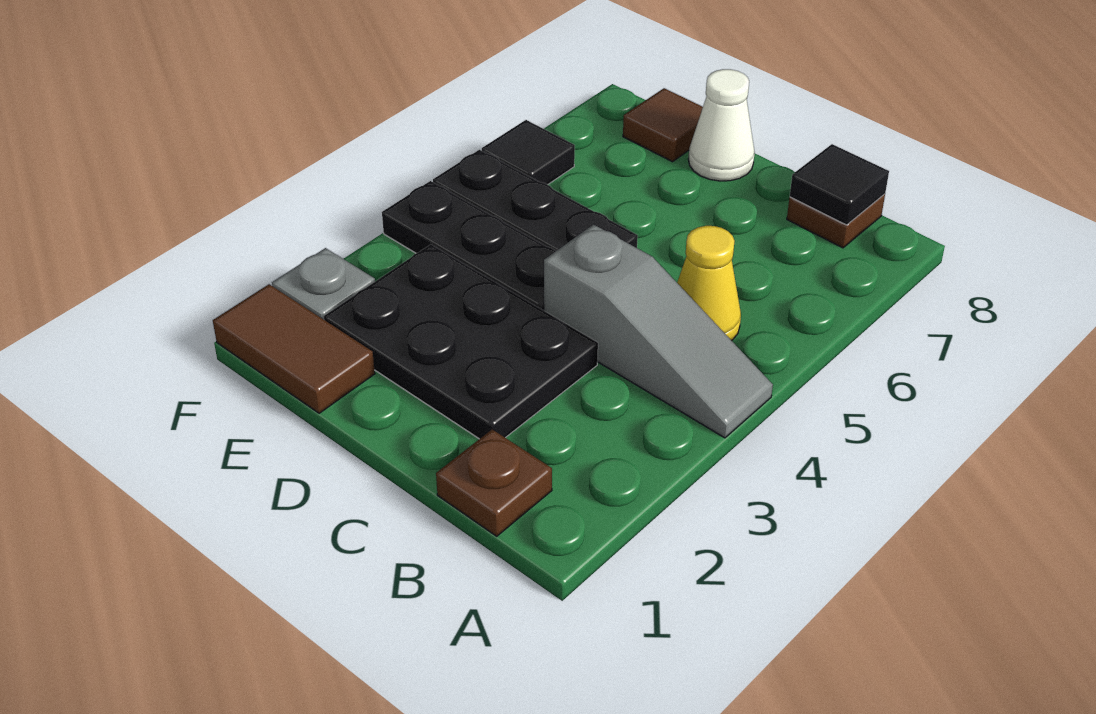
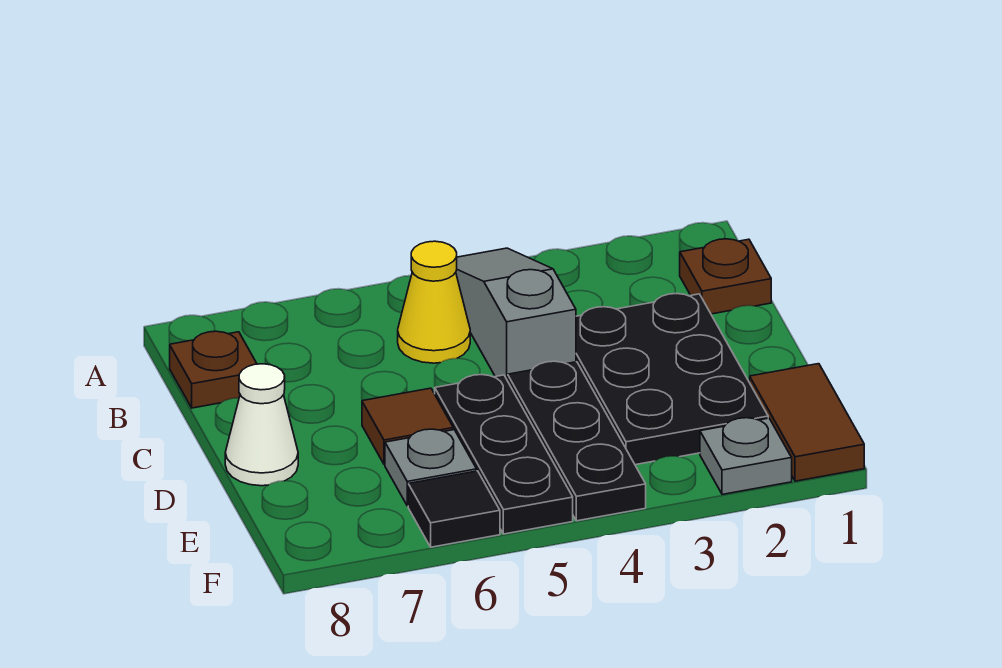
black 1x1 tile [790,144,889,225] -> none
none -> grey 1x1 plate [385,429,477,506]
brown 1x1 tile [623,88,703,162] -> brown 1x1 tile moved to [362,388,453,464]

